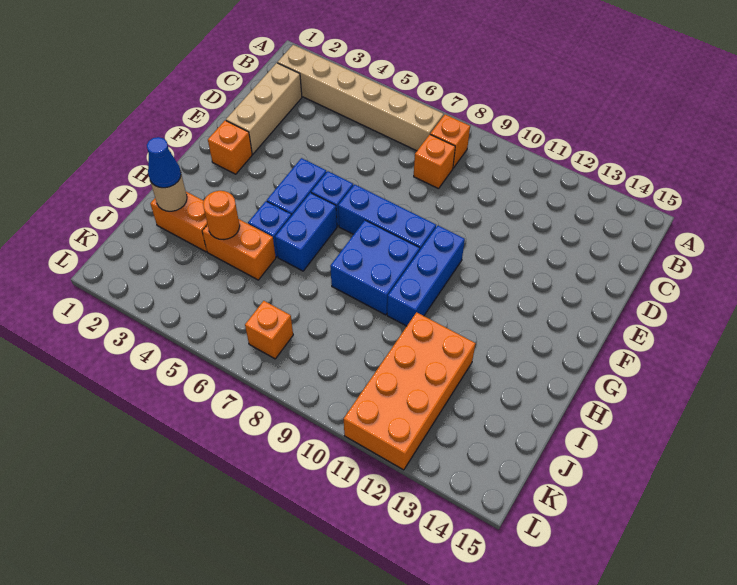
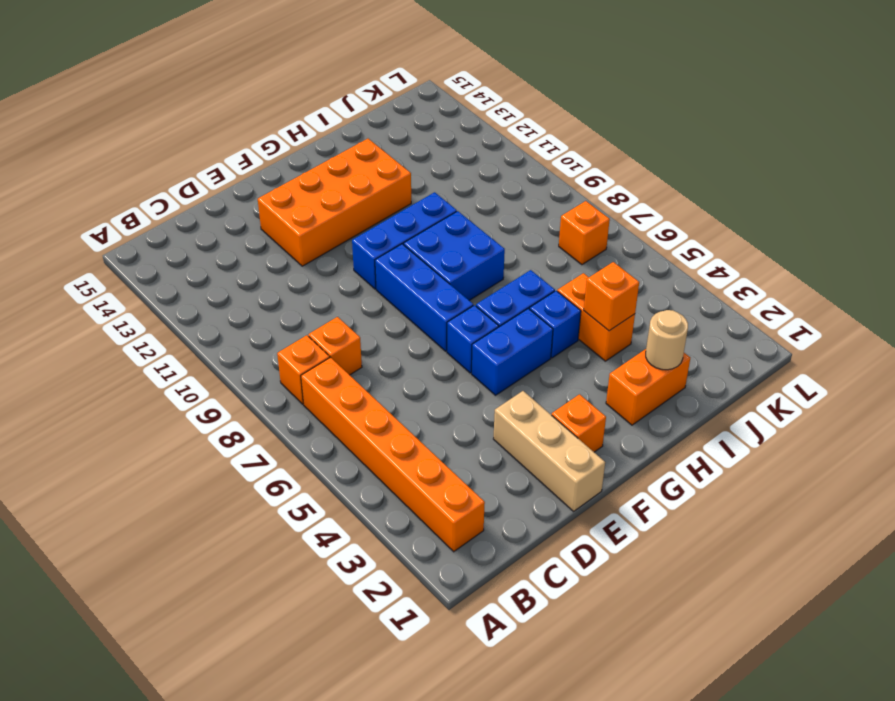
tan 1x6 brick [278,45,443,151] -> orange 1x6 brick [301,357,485,552]
tan 1x3 brick [226,63,302,154] -> tan 1x3 brick turned to [494,391,605,511]
orange 1x2 brick [150,192,208,252] -> orange 1x2 brick turned to [606,349,690,425]
blue 1x1 cone [147,137,181,188] -> none
orange 1x1 round brick [203,191,240,239] -> orange 1x1 brick [584,262,639,331]
orange 2x4 brick [344,312,476,470] -> orange 2x4 brick moved to [258,139,411,266]

